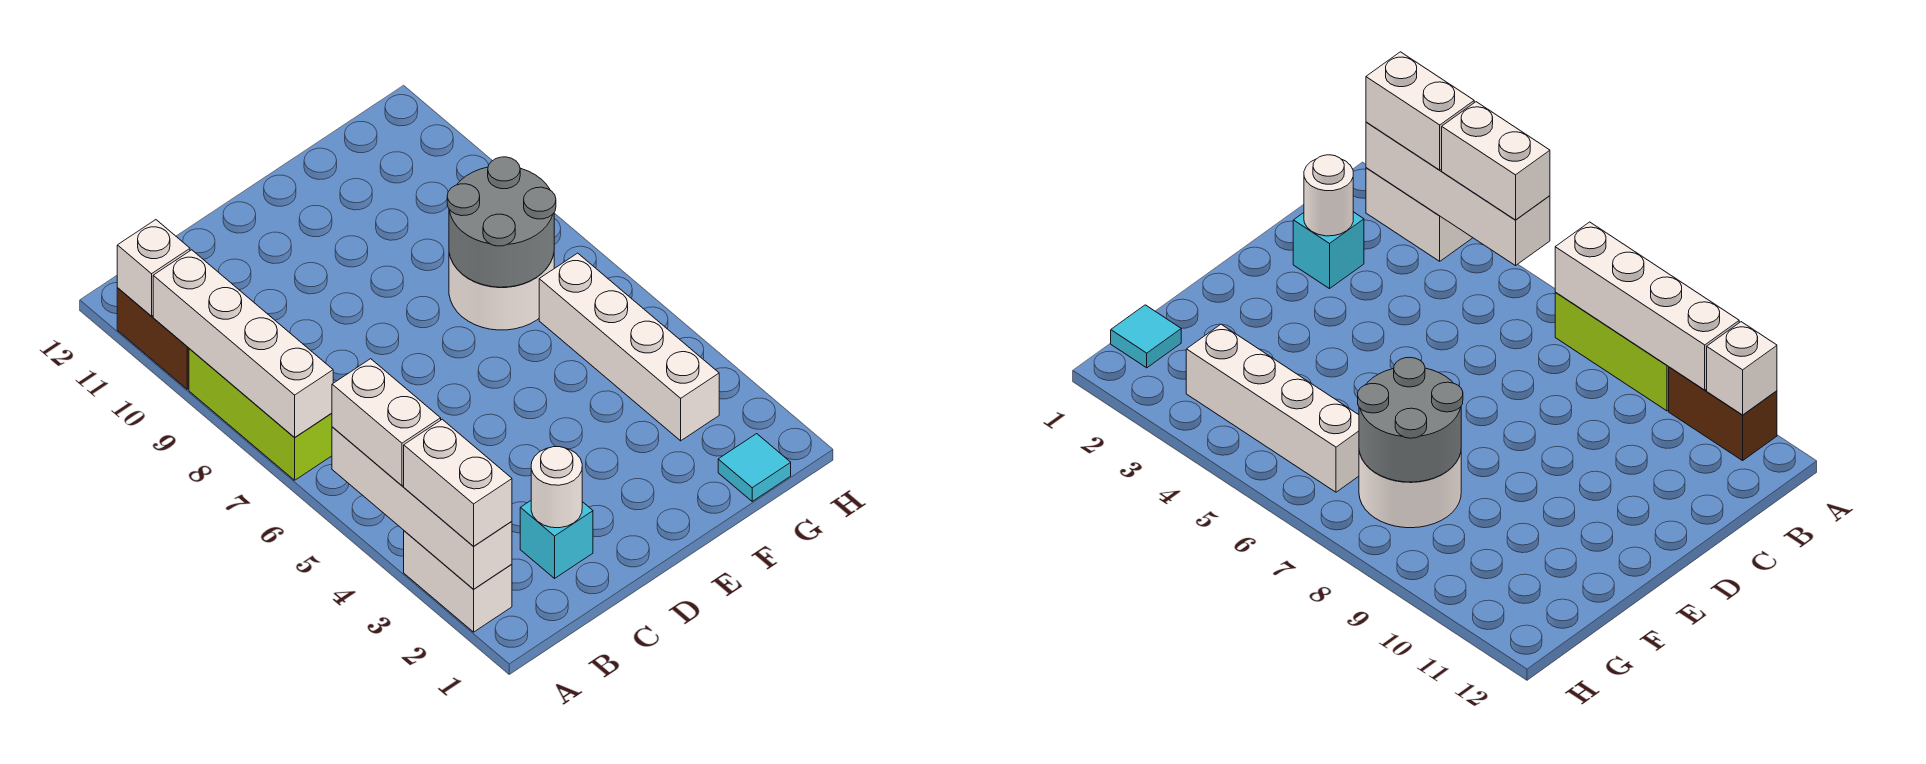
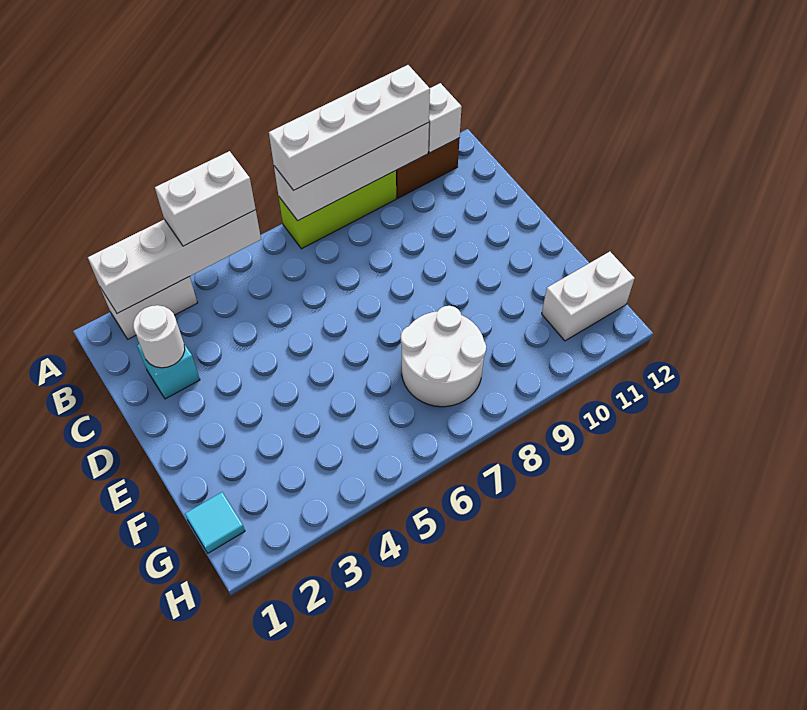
white 1x2 brick [404,419,512,546] -> white 1x2 brick moved to [542,252,635,341]
grey 2x2 round brick [447,157,556,287] -> none
white 1x4 brick [539,253,719,441] -> white 1x4 brick moved to [269,65,430,190]

